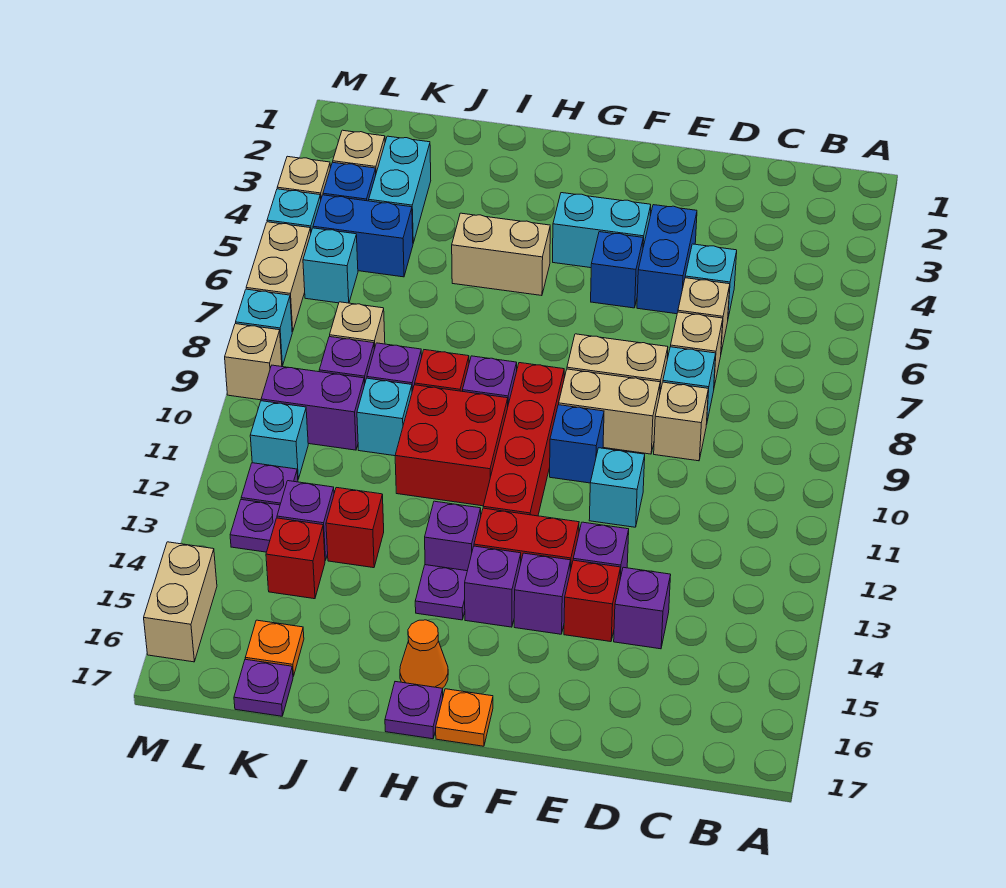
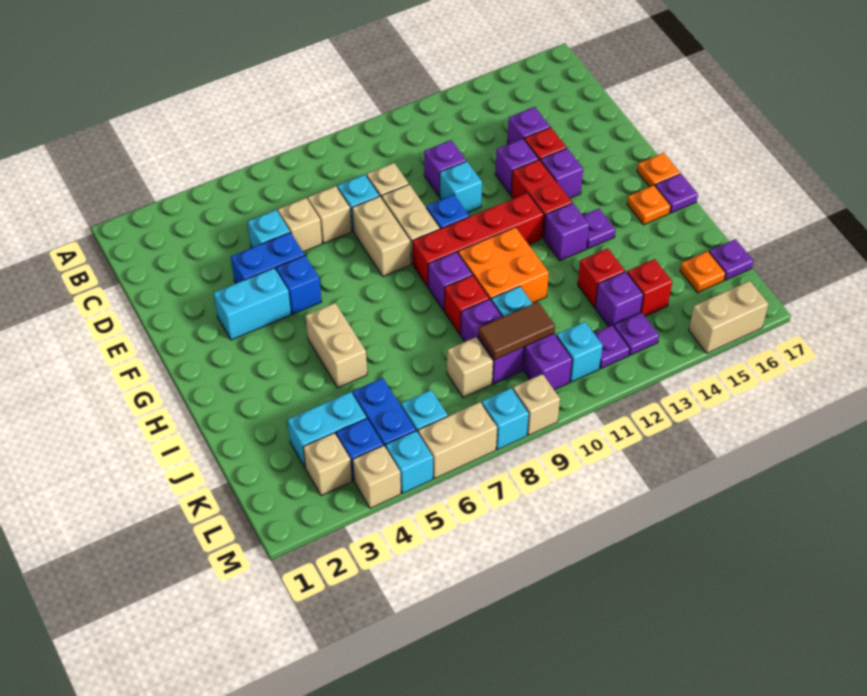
cyan 1x2 brick [553,193,651,268] -> cyan 1x2 brick turned to [214,268,291,340]
purple 1x1 brick [465,546,521,627] -> purple 1x1 brick moved to [424,140,466,196]
red 2x2 brick [395,385,508,506] -> orange 2x2 brick [458,227,549,303]
orange 1x1 cone [400,620,448,688] -> orange 1x1 plate [627,185,671,225]
none -> brown 1x2 tile [478,302,555,360]

